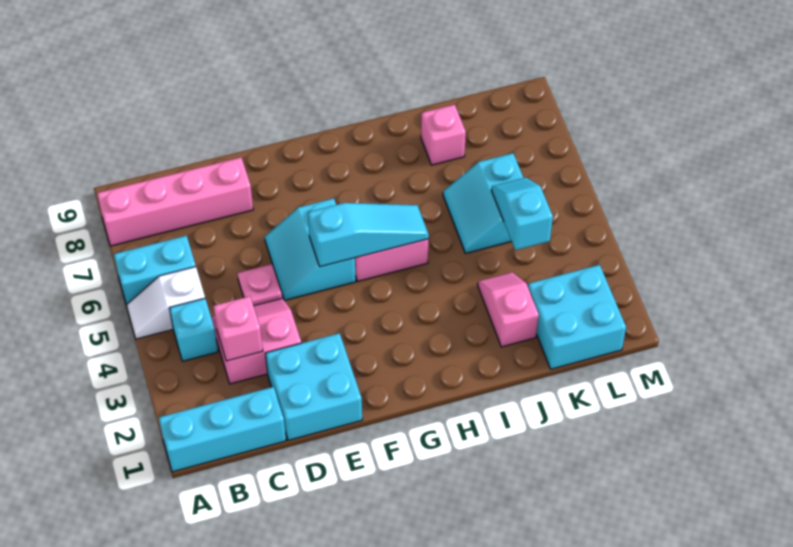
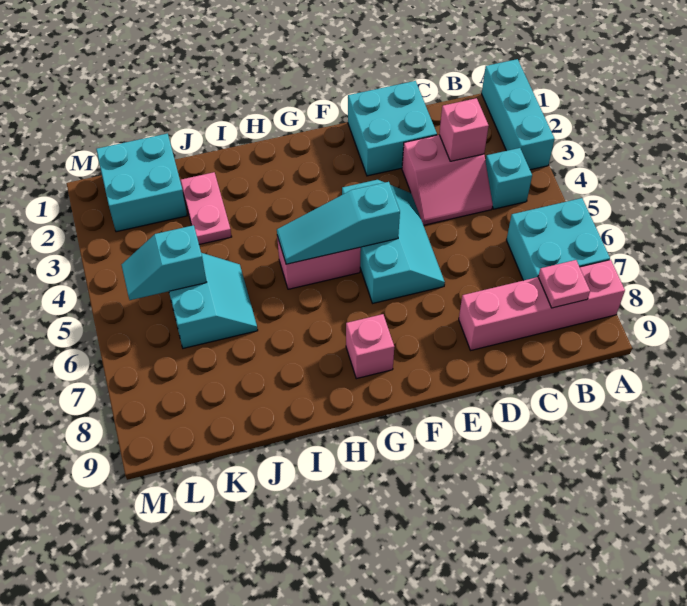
cyan 1x3 brick [159,387,286,472] -> cyan 1x3 brick turned to [482,59,554,170]
white 1x2 slope [127,267,205,339] -> none
cyan 1x2 brick [114,236,196,305] -> cyan 2x2 brick [507,198,610,281]
pink 1x1 plate [237,264,282,306] -> pink 1x1 plate moved to [538,260,590,308]
cyan 2x2 slope [265,198,356,301] -> cyan 2x3 slope [342,180,445,303]
pink 1x2 slope [478,272,539,347] -> pink 1x2 plate [180,172,232,244]
pink 1x1 brick [421,105,466,165] -> pink 1x1 brick moved to [346,314,394,379]
cyan 1x2 slope [491,178,553,250] -> cyan 1x2 slope turned to [121,225,206,300]

